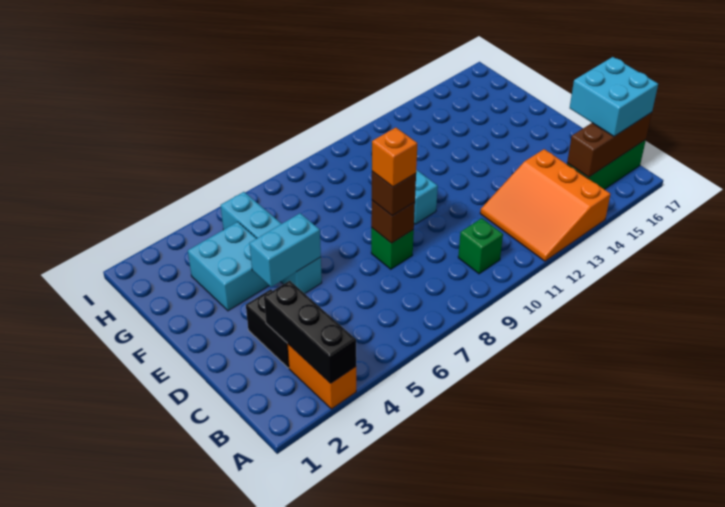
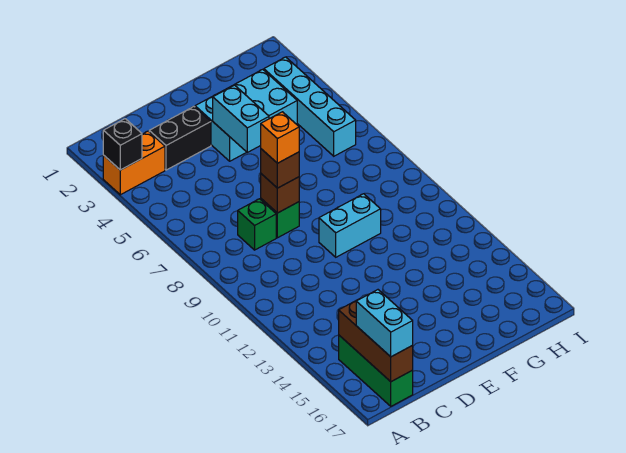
black 1x3 brick [264,281,356,383] -> black 1x1 brick [103,119,142,170]
orange 3x3 slope [480,149,610,261] -> none
green 1x1 brick [458,218,503,274] -> green 1x1 brick moved to [238,199,276,250]
cyan 2x2 brick [570,57,658,136] -> cyan 1x2 brick [356,290,413,357]
cyan 1x4 brick [221,192,322,294] -> cyan 1x4 brick turned to [264,57,356,156]
cyan 2x2 brick [188,222,269,311] -> cyan 2x3 brick [195,69,297,161]

